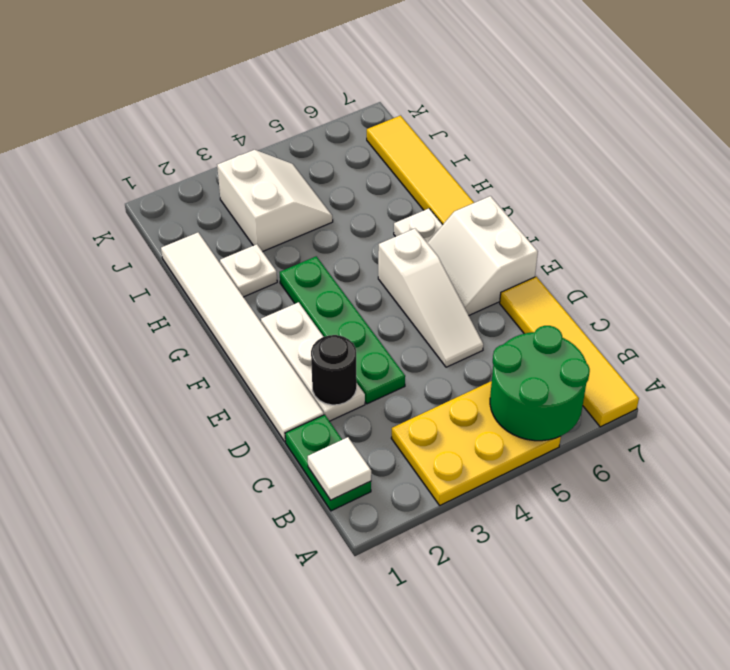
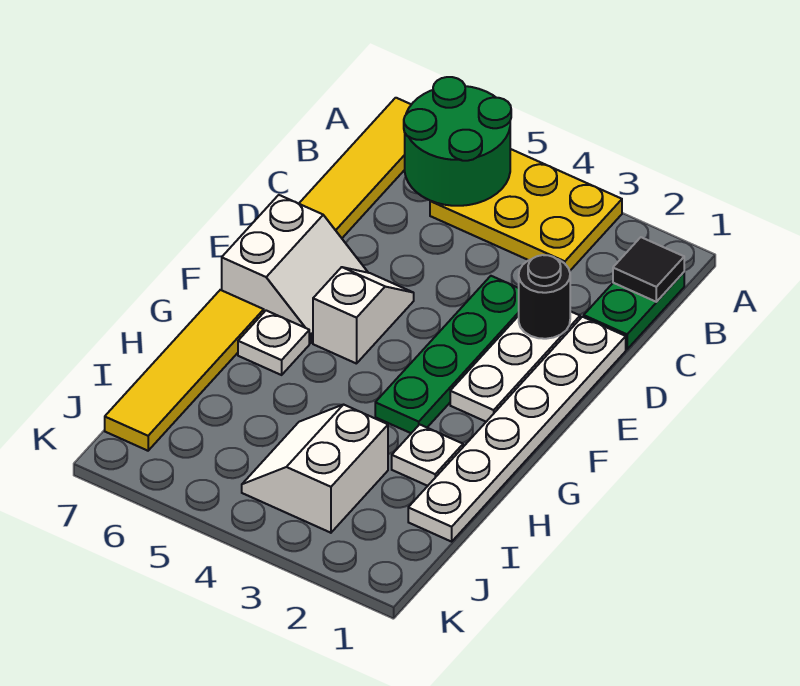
white 1x1 tile [308,437,371,500] -> black 1x1 tile [613,237,684,302]
white 1x6 tile [161,233,324,442] -> white 1x6 plate [408,317,626,542]
white 1x3 slope [378,228,483,367] -> white 1x2 slope [313,267,414,364]

